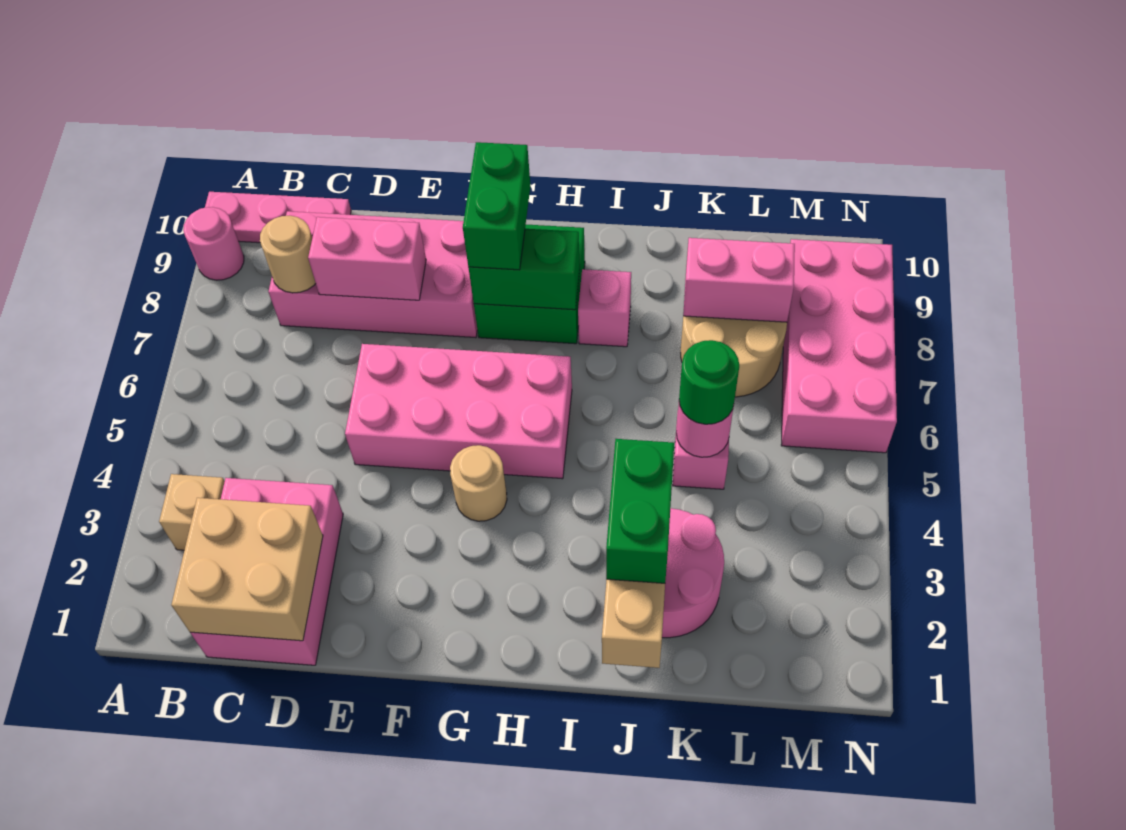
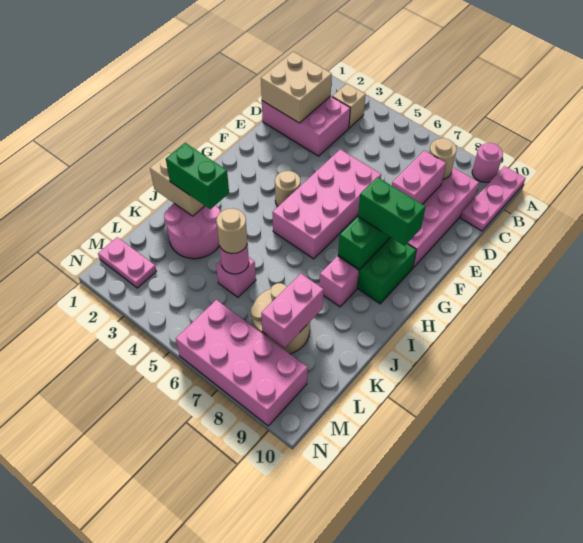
green 1x1 round brick [679,340,739,424] -> tan 1x1 round brick [216,209,247,254]
none -> pink 1x2 plate [98,237,156,288]

